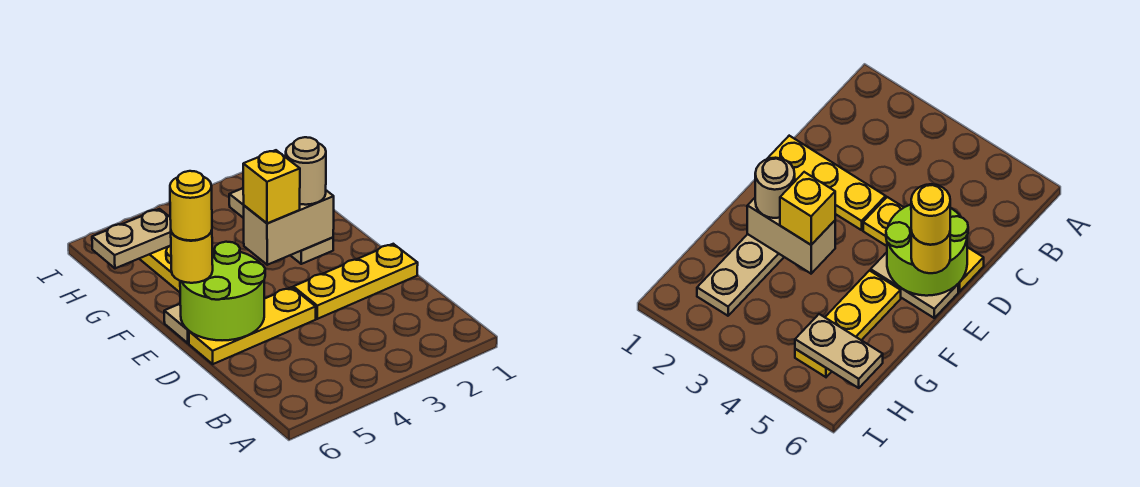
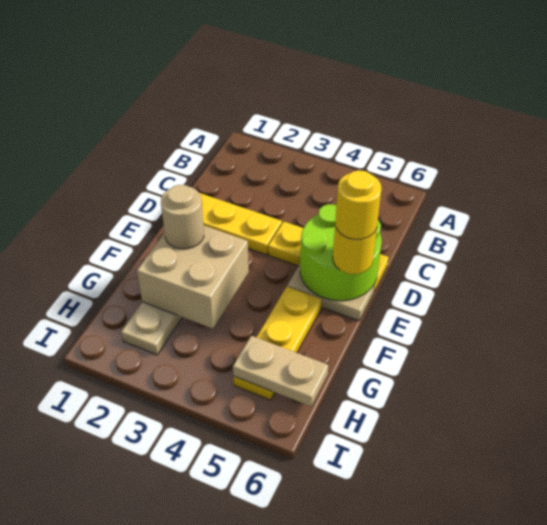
tan 1x2 brick [244,190,334,265] -> tan 2x2 brick [137,226,249,329]
yellow 1x1 brick [243,150,300,224] -> none

